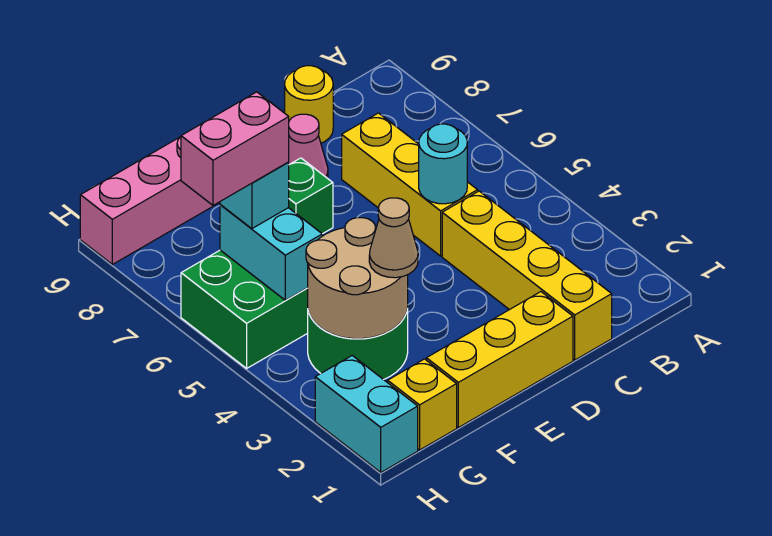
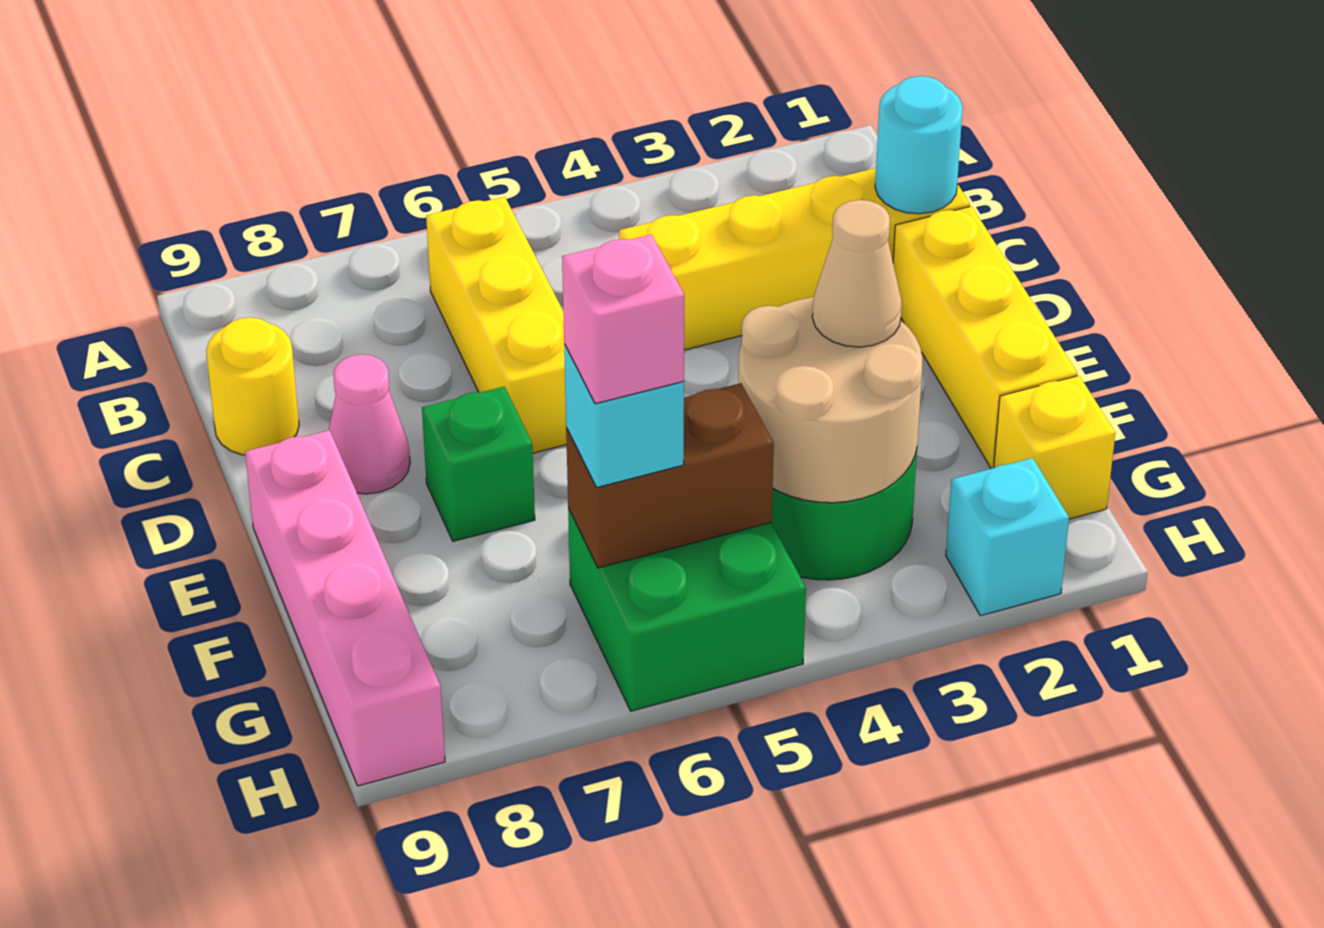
yellow 1x3 brick [342,113,478,256] -> yellow 1x3 brick turned to [426,197,567,453]
cyan 1x1 round brick [419,124,467,204] -> cyan 1x1 round brick moved to [875,76,963,214]
cyan 1x2 brick [220,205,322,300] -> brown 1x2 brick [566,383,774,568]
pink 1x2 brick [181,92,289,205] -> pink 1x1 brick [562,235,684,404]
cyan 1x2 brick [315,356,418,472] -> cyan 1x1 brick [946,458,1069,616]

